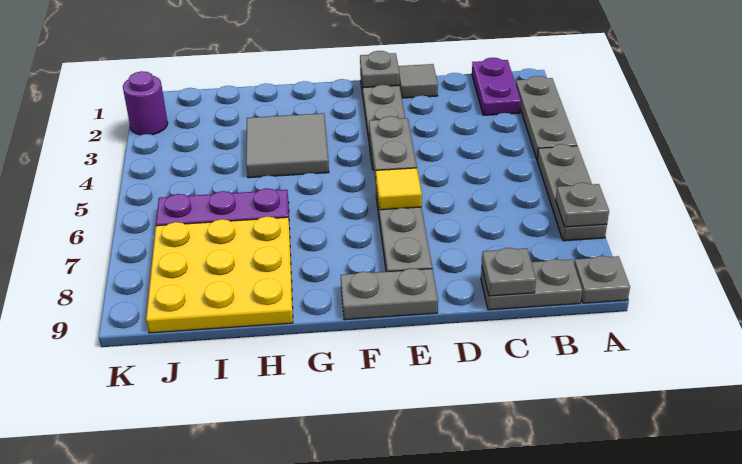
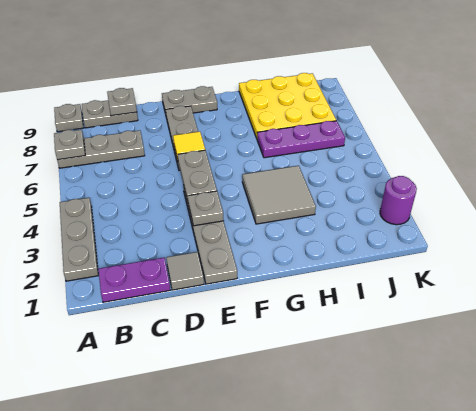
grey 1x3 plate [537,144,607,241] -> grey 1x3 plate turned to [57,130,145,168]
purple 1x2 plate [472,58,521,115] -> purple 1x2 plate turned to [98,258,170,302]
grey 1x1 plate [360,51,400,88] -> grey 1x1 plate moved to [188,191,224,226]

